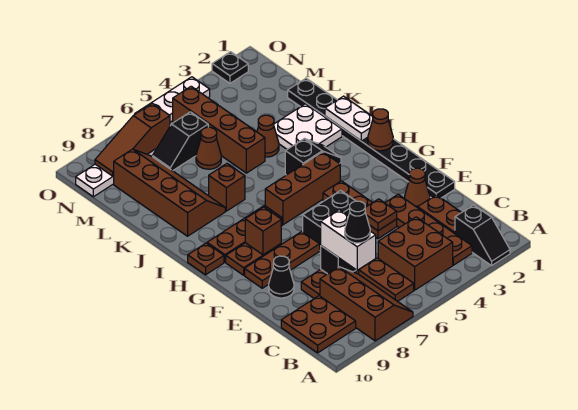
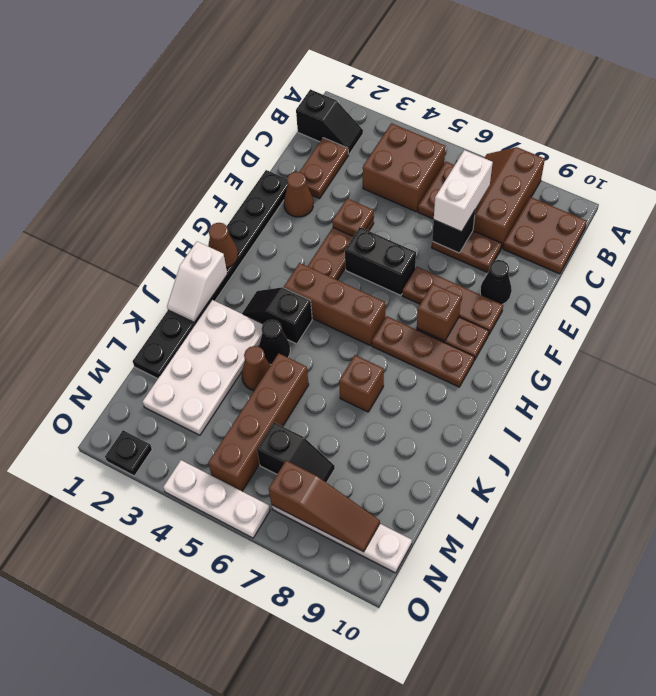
black 1x2 slope [455,205,510,266] -> black 1x2 slope turned to [296,89,363,154]
brown 1x4 plate [385,195,472,265] -> none
black 1x1 cone [345,201,370,243] -> black 1x1 cone moved to [259,320,290,364]
brown 1x1 plate [188,243,224,275] -> none
white 1x2 plate [325,96,373,141] -> white 1x2 slope [167,242,227,322]
white 2x2 plate [274,104,342,149] -> white 2x4 plate [142,300,263,435]
brown 2x4 slope [114,149,225,236] -> none
brown 1x1 cone [196,127,221,169] -> none

